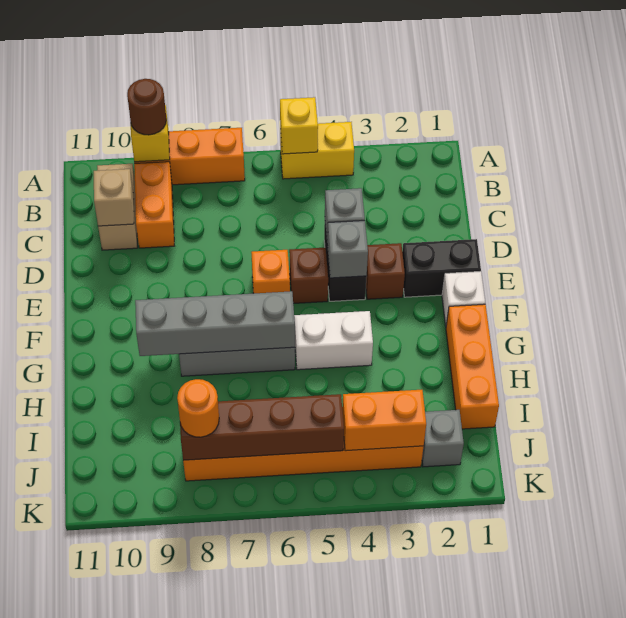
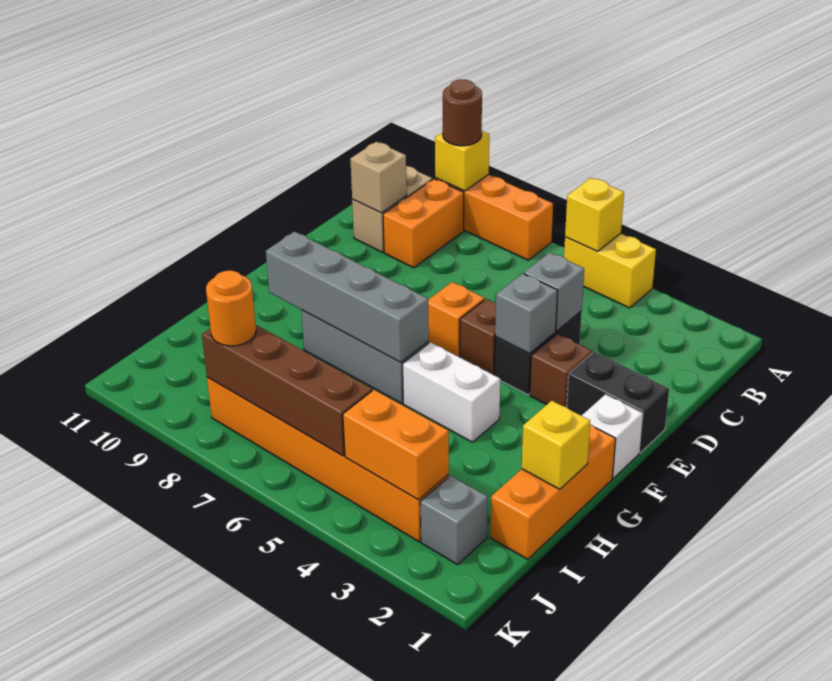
none -> yellow 1x1 brick [522,401,590,489]

